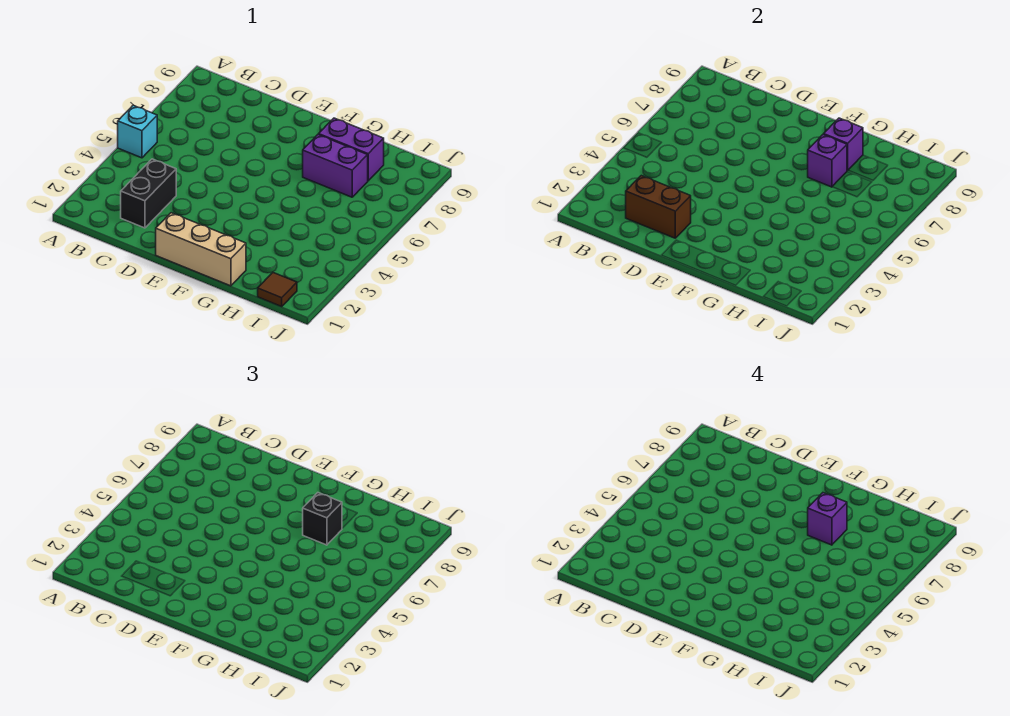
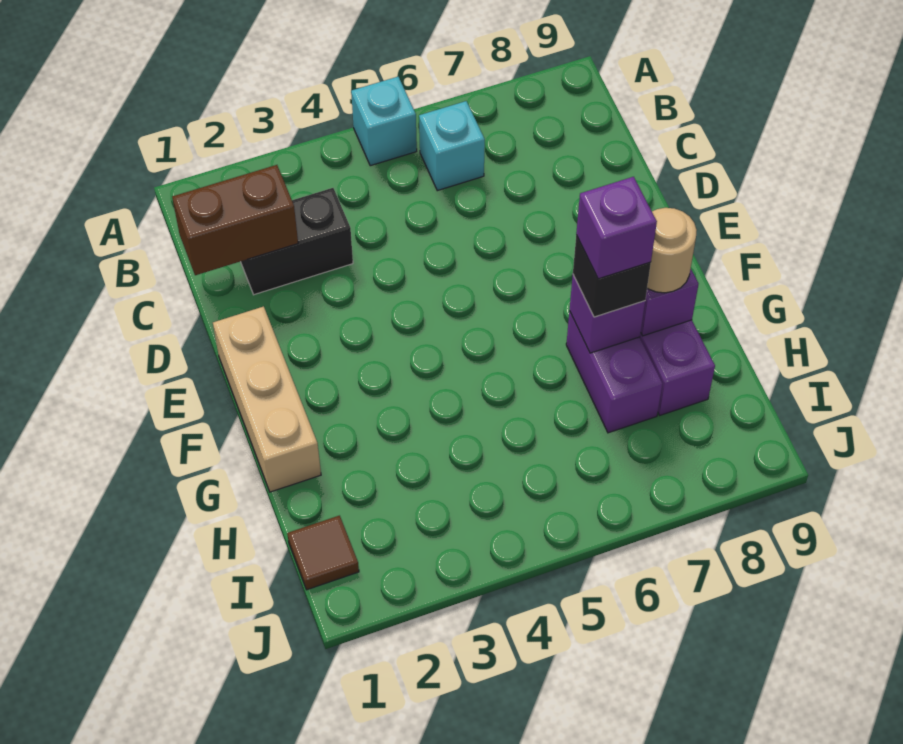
none -> cyan 1x1 brick [419,101,485,191]
brown 1x2 brick [626,176,691,238] -> brown 1x2 brick turned to [172,165,298,275]
none -> tan 1x1 round brick [647,208,697,293]

